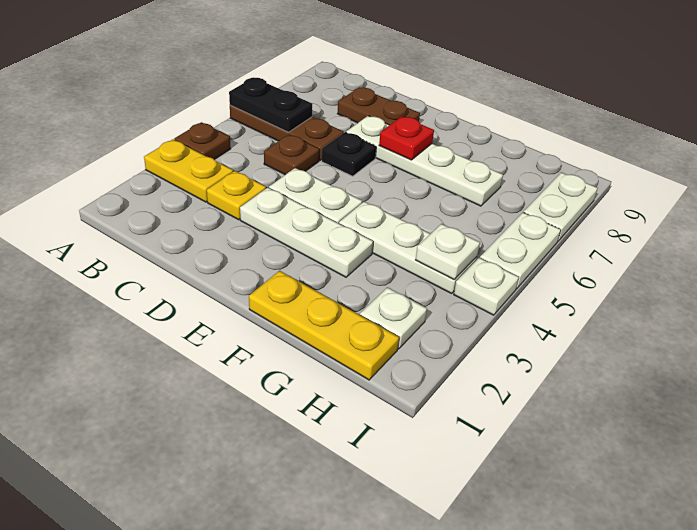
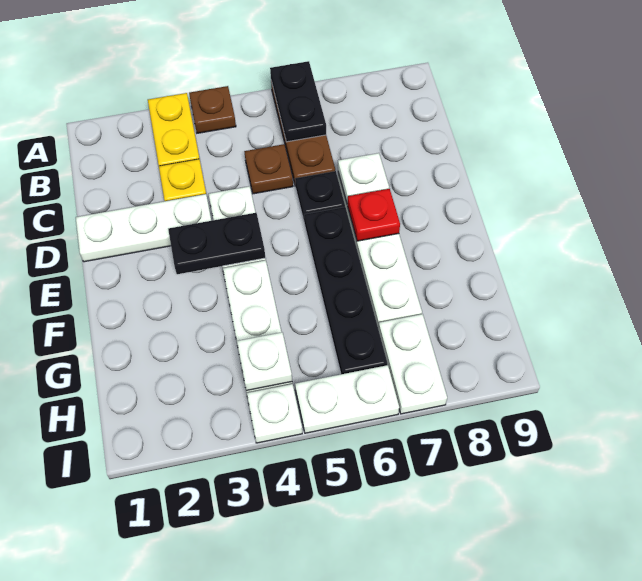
brown 1x2 plate [337,87,420,125] -> none
white 1x3 plate [240,188,373,277] -> white 1x3 plate turned to [76,194,211,262]
none -> black 1x2 plate [168,213,265,274]
none -> black 1x4 plate [304,207,387,374]
yellow 1x3 plate [249,271,399,380] -> none
white 1x1 plate [360,287,427,349] -> white 1x1 plate moved to [338,153,389,204]
white 1x2 plate [524,172,598,241] -> white 1x2 plate turned to [378,314,447,414]

